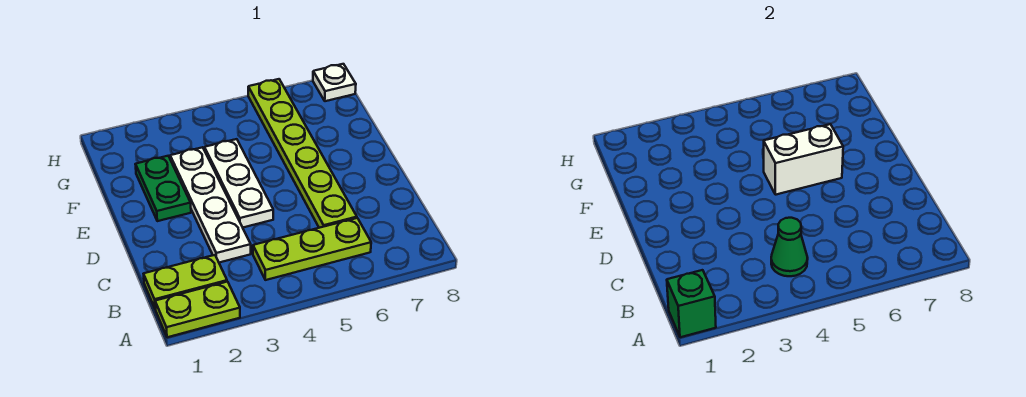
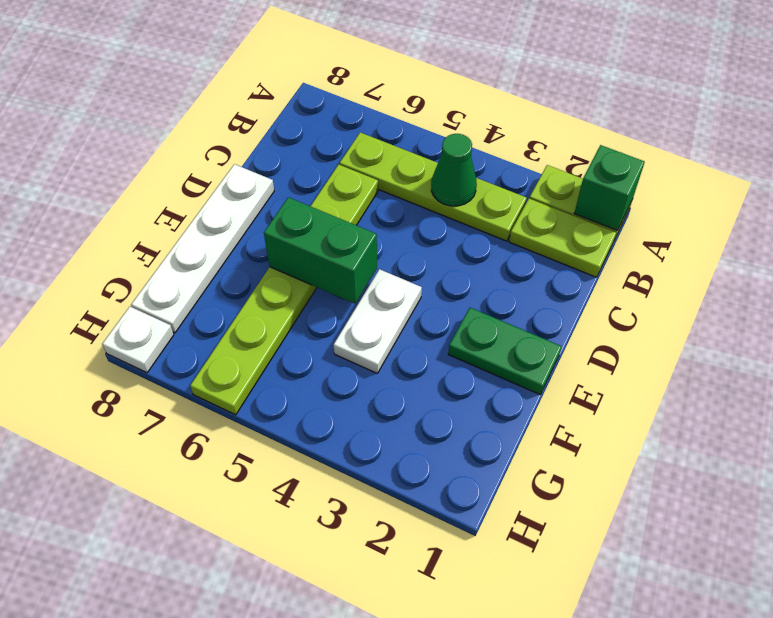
lime 1x3 plate [253,218,371,280] -> lime 1x4 plate [340,132,526,241]
white 1x4 plate [170,147,251,263] -> white 1x4 plate moved to [131,164,274,333]
white 1x3 plate [205,139,273,227] -> white 1x2 plate [334,269,422,373]
green 1x2 plate [136,156,191,221] -> green 1x2 plate turned to [448,308,562,394]
white 1x2 brick [764,124,843,195] -> green 1x2 brick [264,197,377,304]

